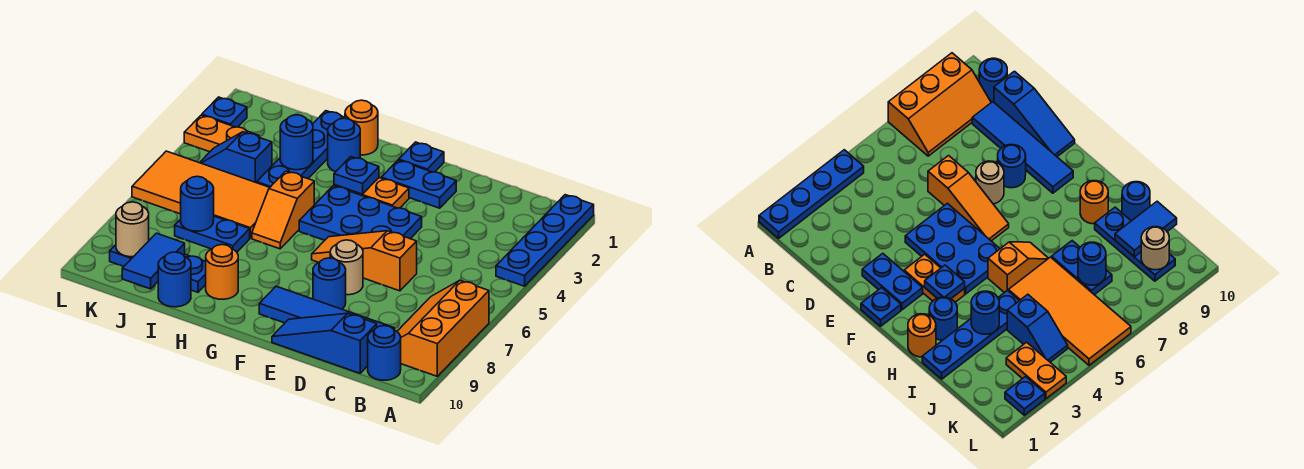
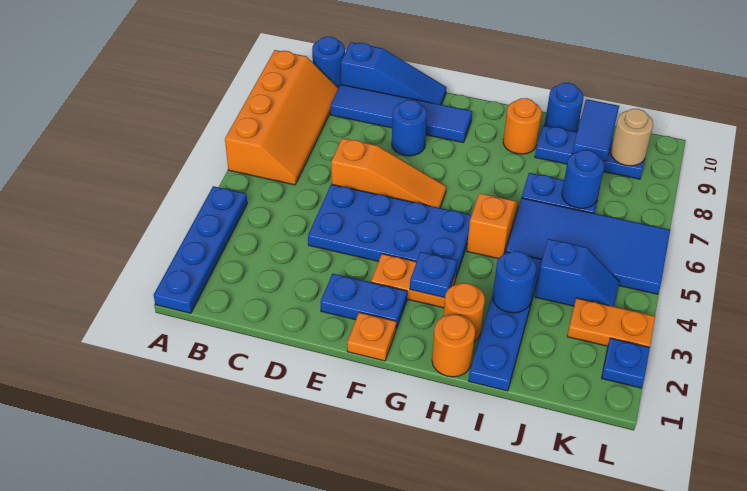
orange 2x3 slope [397,281,489,376] -> orange 2x4 slope [225,50,339,185]
blue 2x3 plate [299,186,422,240] -> blue 2x4 plate [308,184,472,279]
tan 1x1 round brick [330,240,363,295] -> none
blue 1x1 plate [399,142,444,172] -> orange 1x1 plate [347,312,396,361]
blue 1x1 round brick [328,118,360,172] -> orange 1x1 round brick [443,283,485,341]
orange 2x4 tile [132,151,270,238] -> blue 2x4 tile [506,198,670,294]

